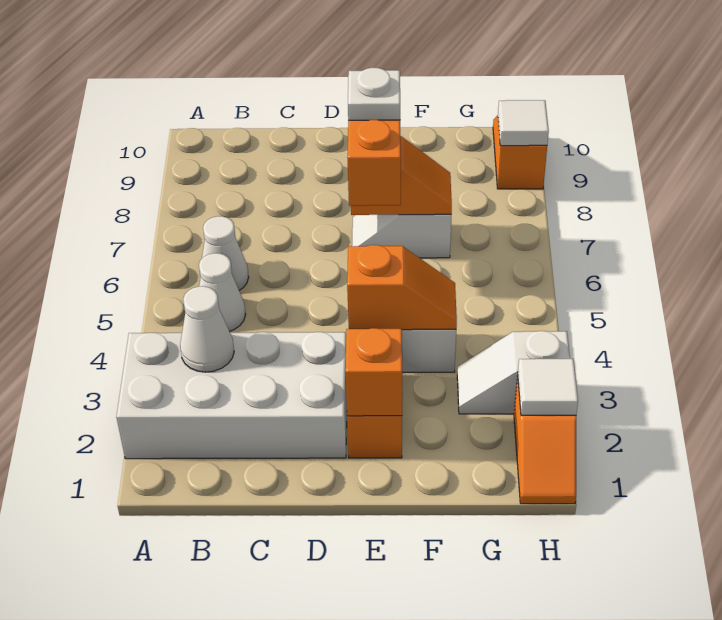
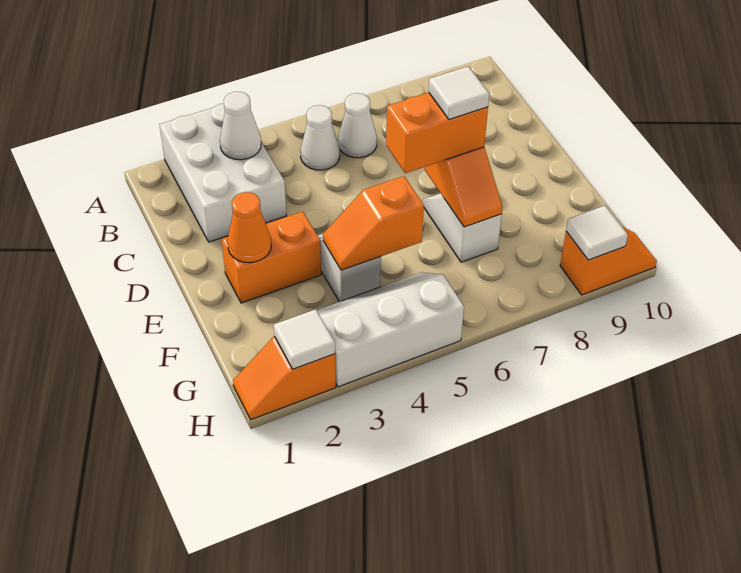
white 2x4 brick [116,332,347,459] -> white 2x3 brick [159,104,286,242]
orange 1x1 brick [345,328,402,416] -> orange 1x1 cone [227,192,271,263]
orange 1x2 slope [347,245,457,330] -> orange 1x2 slope turned to [323,176,424,270]
white 1x1 plate [348,68,400,120] -> white 1x1 tile [429,66,489,119]
white 1x2 slope [457,331,570,414] -> white 2x3 slope [317,272,464,387]

